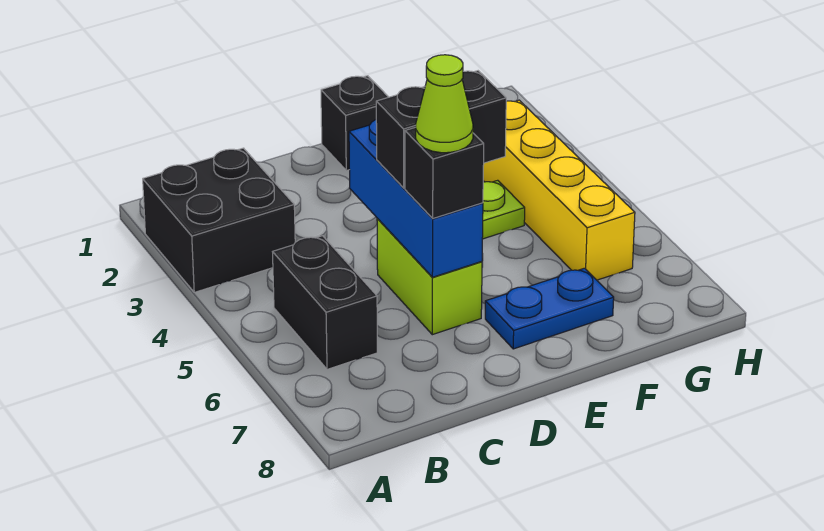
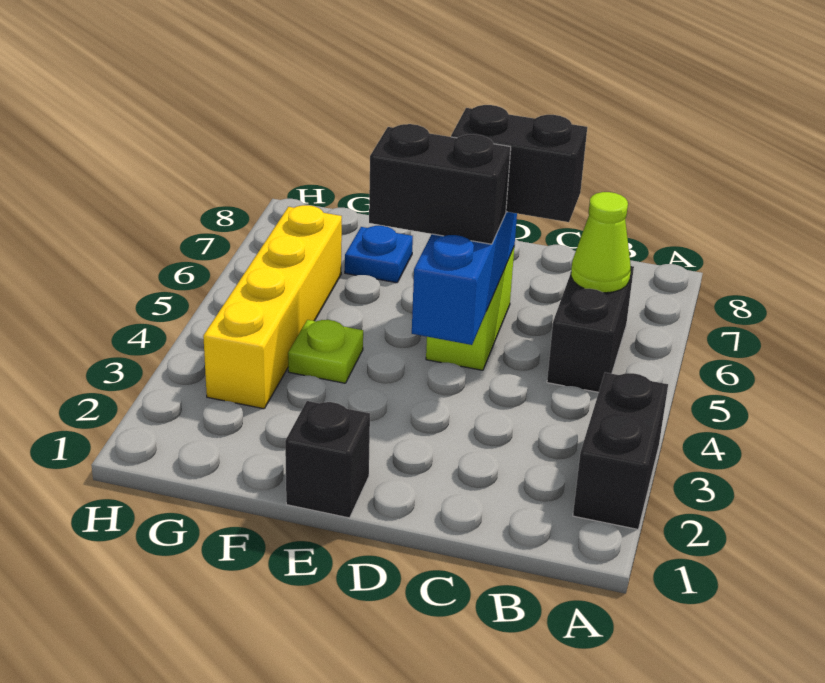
black 2x2 brick [143,148,295,292] -> black 1x2 brick [573,372,668,529]
black 1x1 brick [405,127,484,218] -> black 1x2 brick [451,105,587,222]
lime 1x1 cone [416,55,473,153] -> lime 1x1 cone moved to [571,192,631,293]
blue 1x2 plate [485,268,614,349] -> blue 1x1 plate [345,226,413,283]

